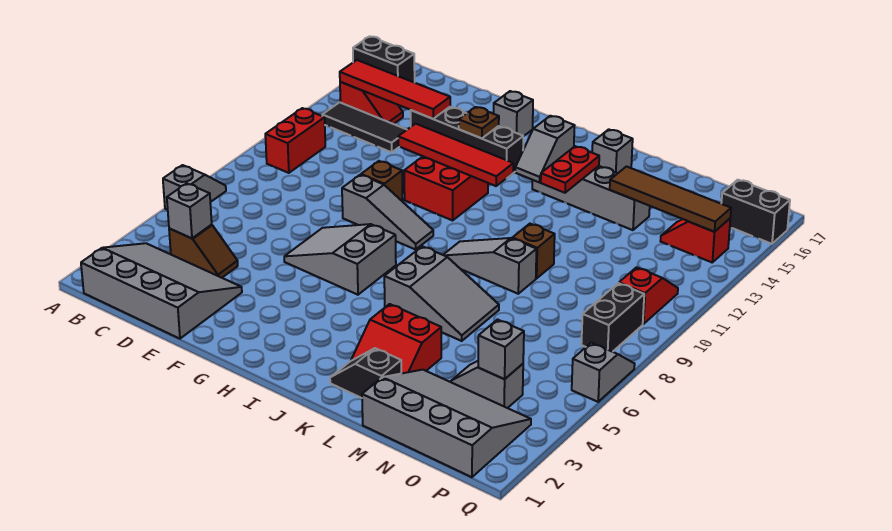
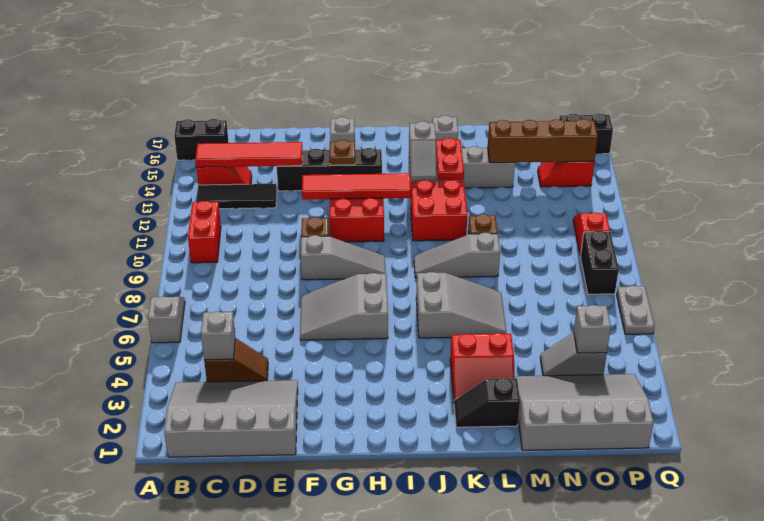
none -> red 2x2 brick [411,180,467,241]
brown 1x4 tile [610,167,731,232] -> brown 1x4 brick [487,119,598,163]
grey 1x2 slope [572,343,635,402] -> grey 1x2 plate [617,286,655,334]

